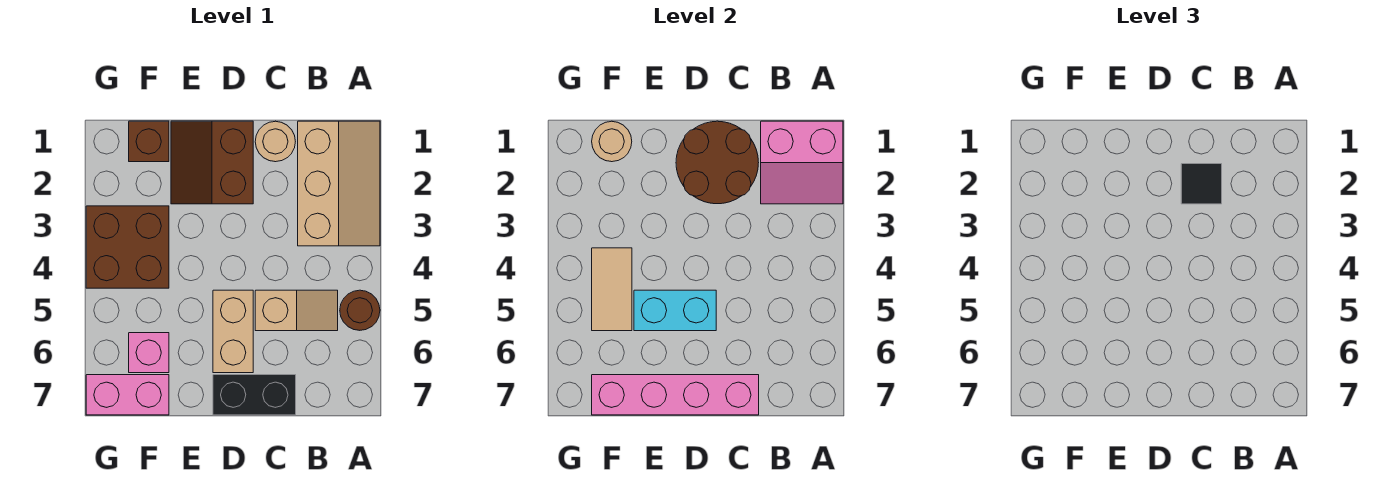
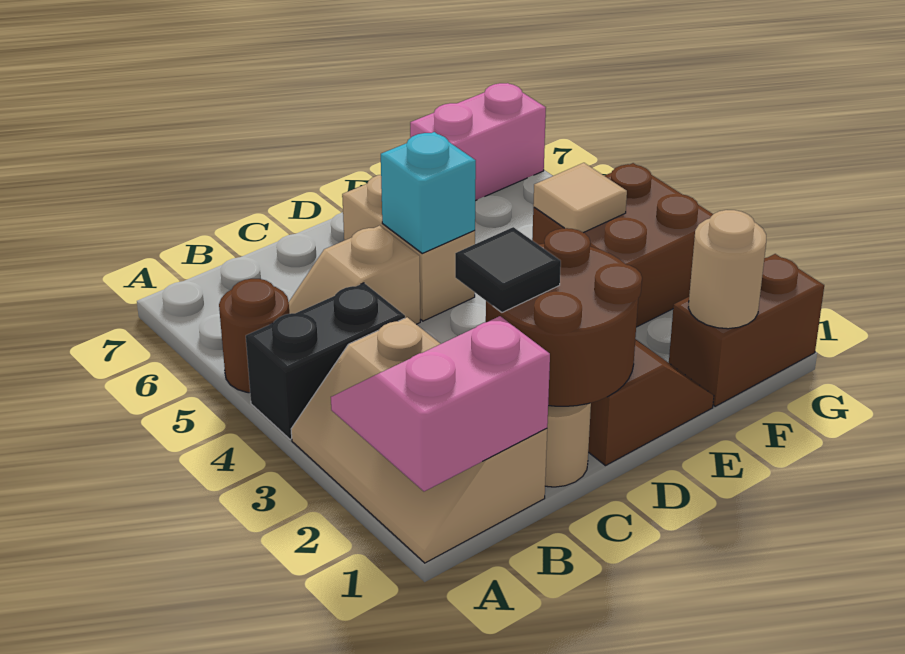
black 1x2 brick [213,375,296,415] -> black 1x2 brick moved to [246,283,405,439]
pink 1x4 brick [592,375,759,415] -> none
cyan 1x2 brick [634,290,716,331] -> cyan 1x1 brick [381,132,476,253]
brown 1x1 brick [129,121,169,162] -> brown 1x2 brick [669,254,824,406]
tan 1x2 tile [592,248,632,331] -> tan 1x1 tile [533,163,627,233]
pink 1x1 brick [129,333,169,373] -> none

